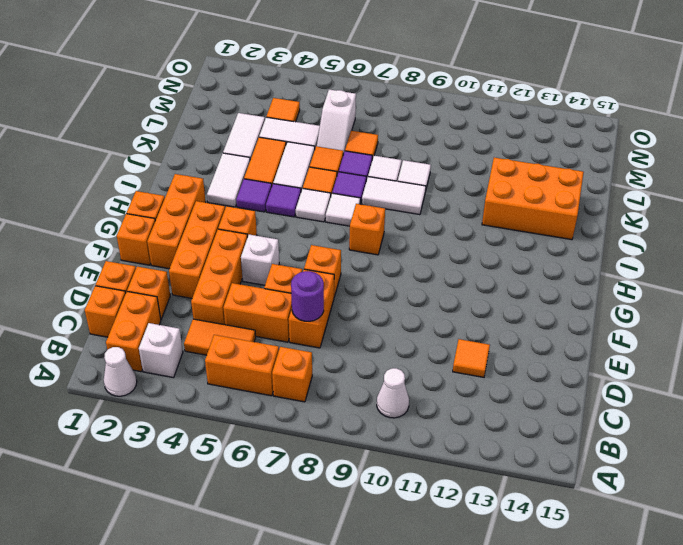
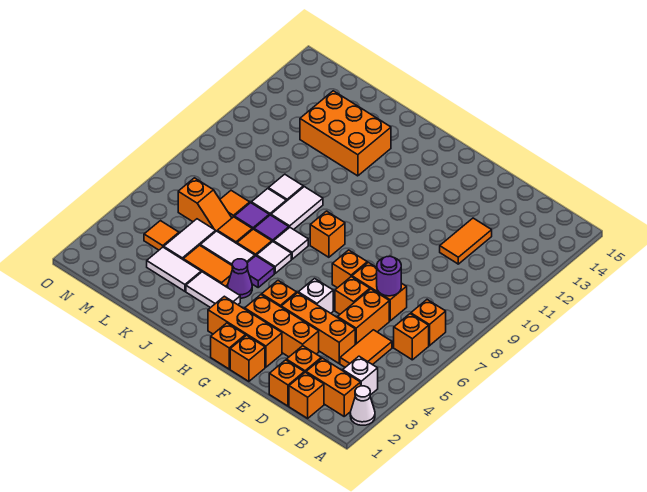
orange 1x2 brick [205,335,279,396] -> orange 1x1 brick [394,314,429,360]
white 1x1 cone [377,368,409,418] -> none
orange 1x1 tile [453,339,490,377] -> orange 1x2 tile [440,218,492,264]
purple 1x1 tile [236,179,272,212] -> purple 1x1 cone [228,259,252,298]
orange 2x3 brick [482,158,584,240] -> orange 2x3 brick turned to [300,91,391,176]
white 1x2 slope [317,90,356,155] -> orange 1x2 slope [178,178,232,231]

